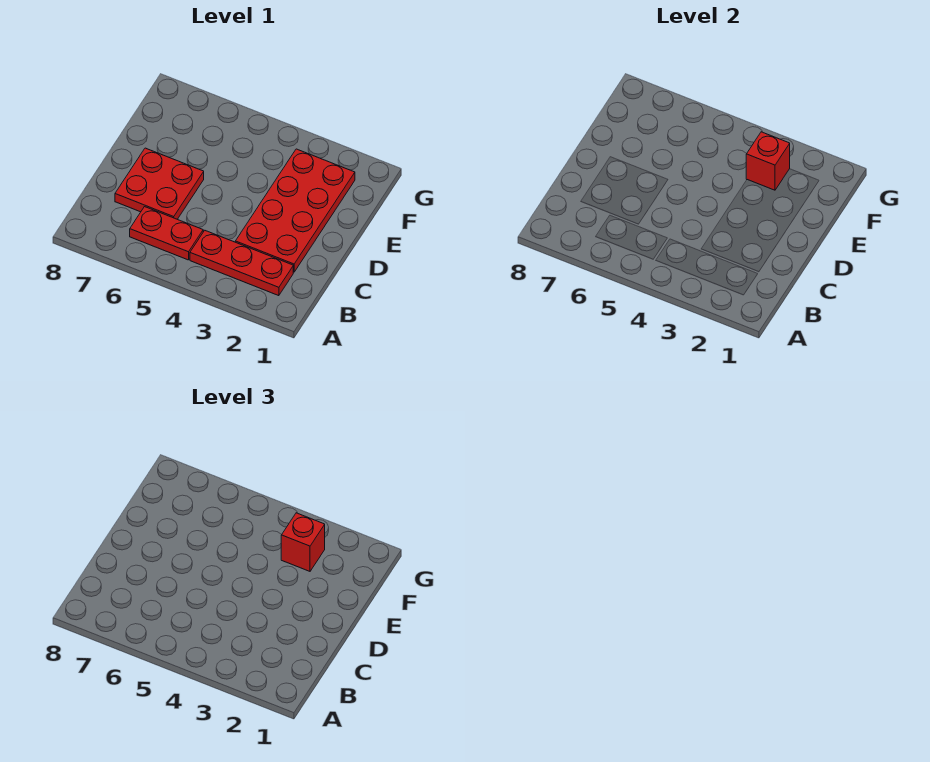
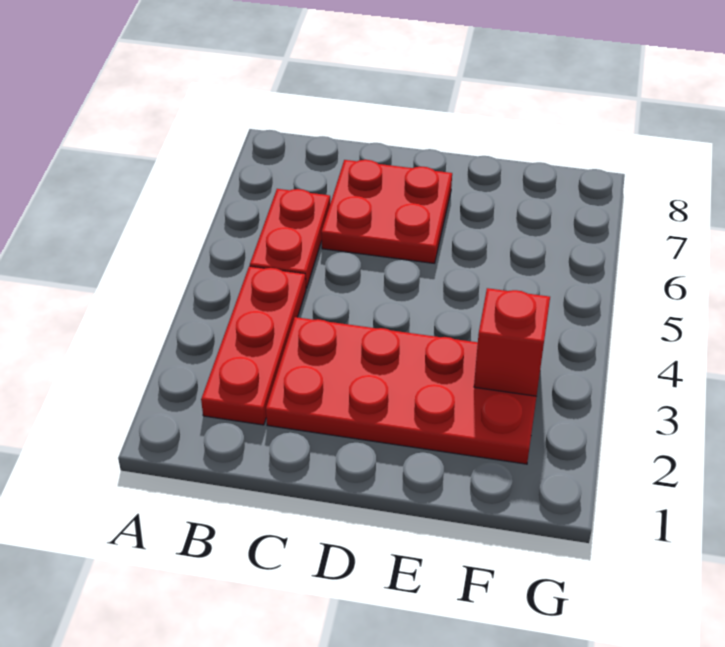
red 1x1 brick [281,513,325,571] -> none

